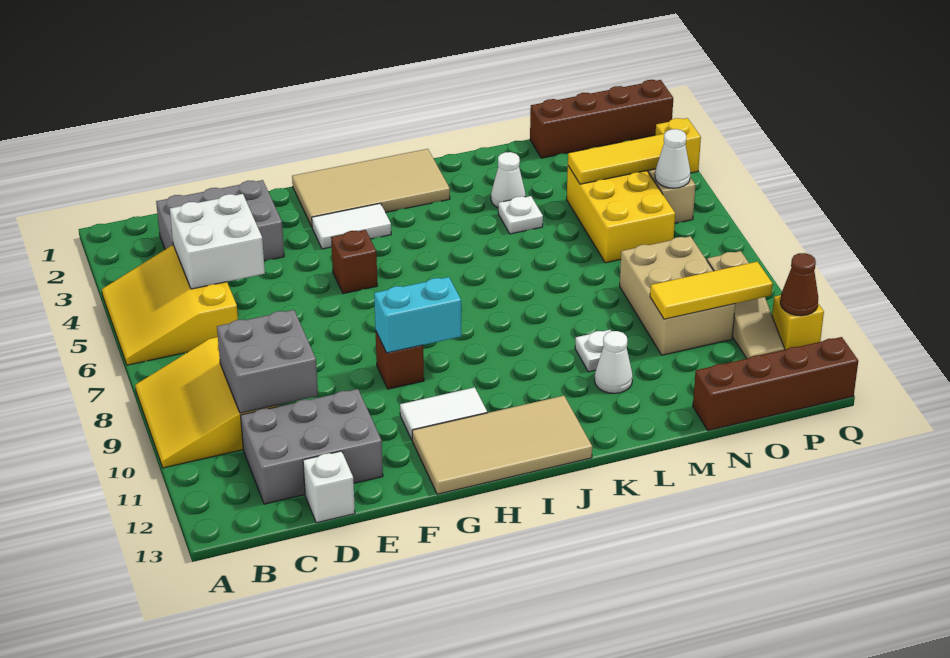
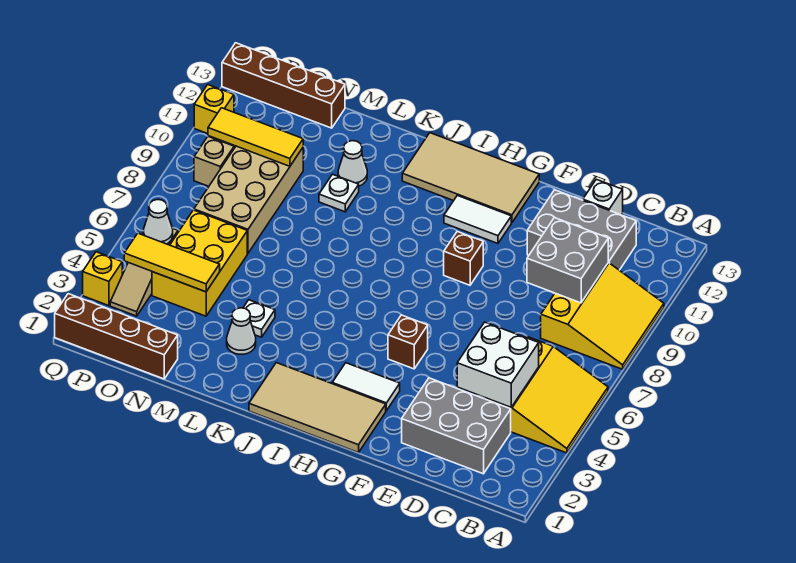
cyan 1x2 brick [374,277,461,353] -> none
tan 2x3 brick [620,236,735,355] -> tan 2x4 brick [194,146,303,254]
brown 1x1 cone [780,253,818,316] -> none

